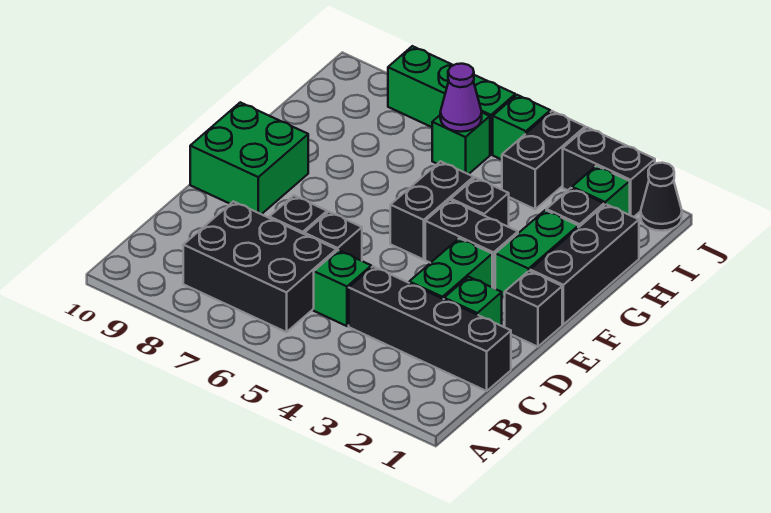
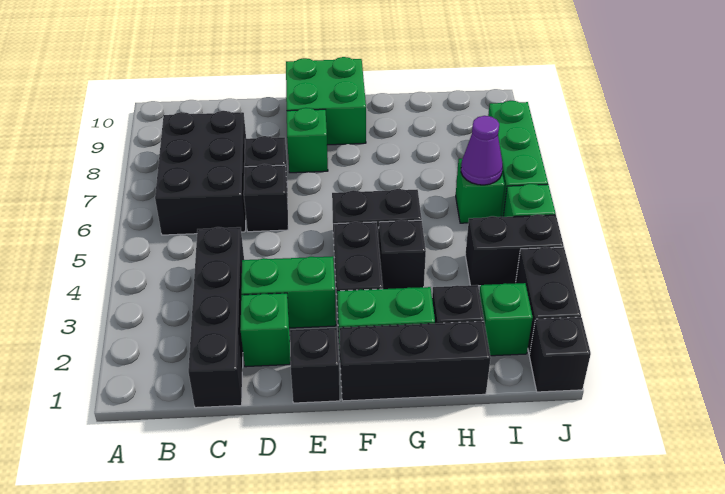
green 1x1 brick [314,250,371,326] -> green 1x1 brick moved to [287,108,328,173]
black 1x1 cone [641,163,682,231] -> black 1x1 brick [529,317,591,392]

